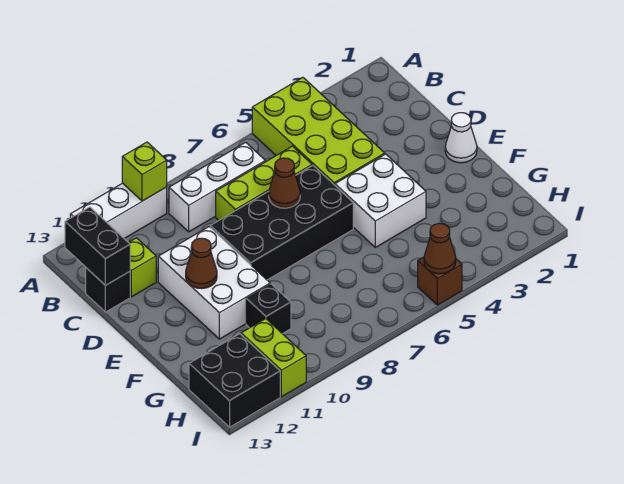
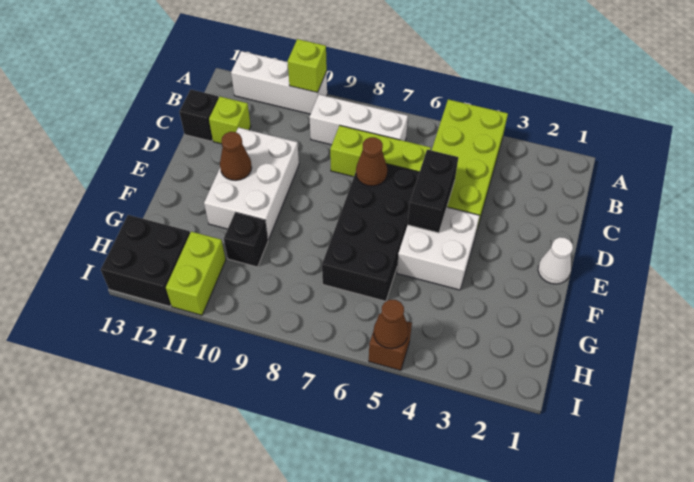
black 1x2 brick [65,207,130,285] -> black 1x2 brick moved to [408,150,458,233]
black 2x4 brick [210,166,353,280] -> black 2x4 brick turned to [322,164,419,301]

